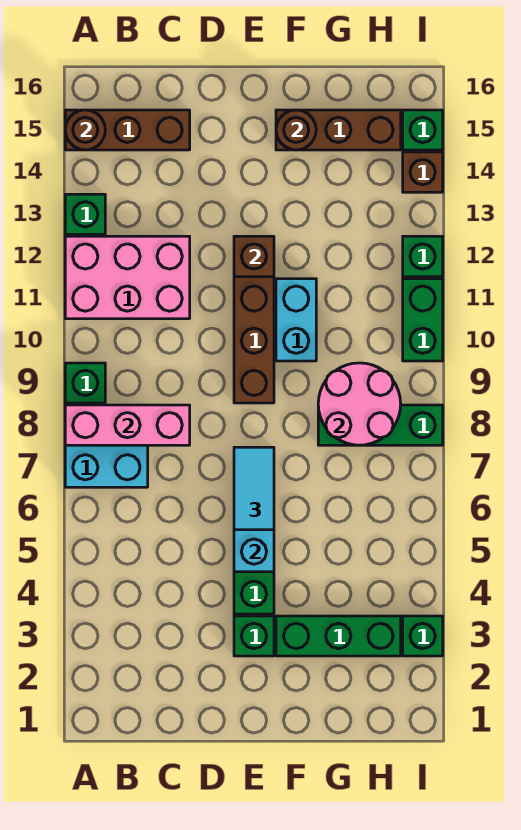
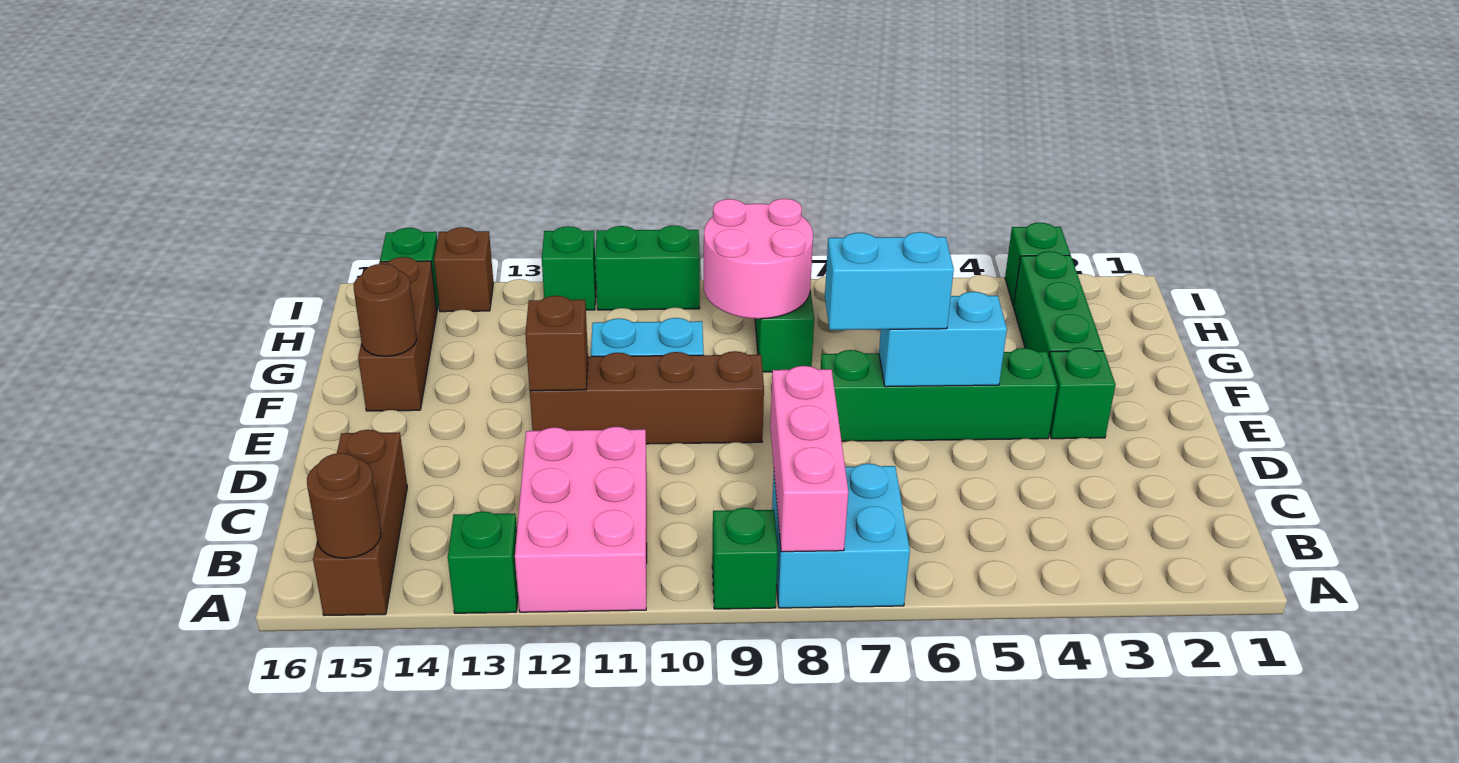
cyan 1x2 tile [234,447,274,530] -> cyan 1x2 brick [825,232,954,330]

